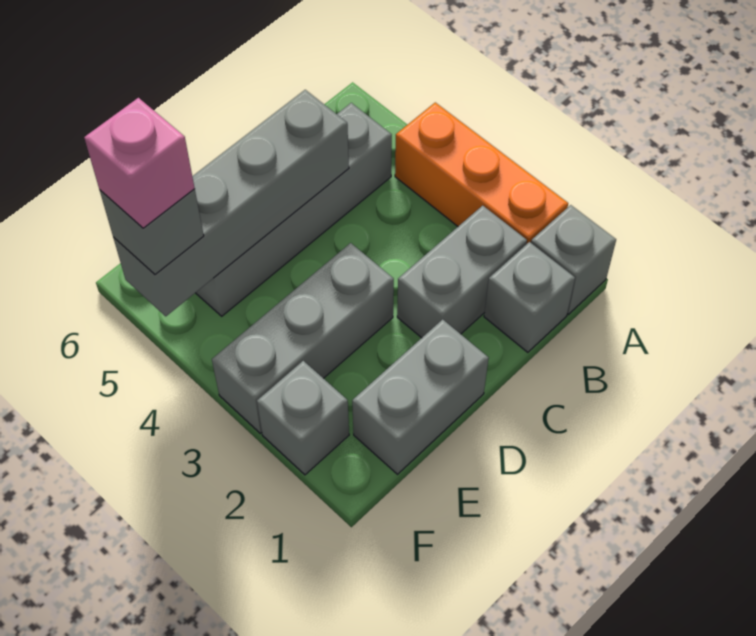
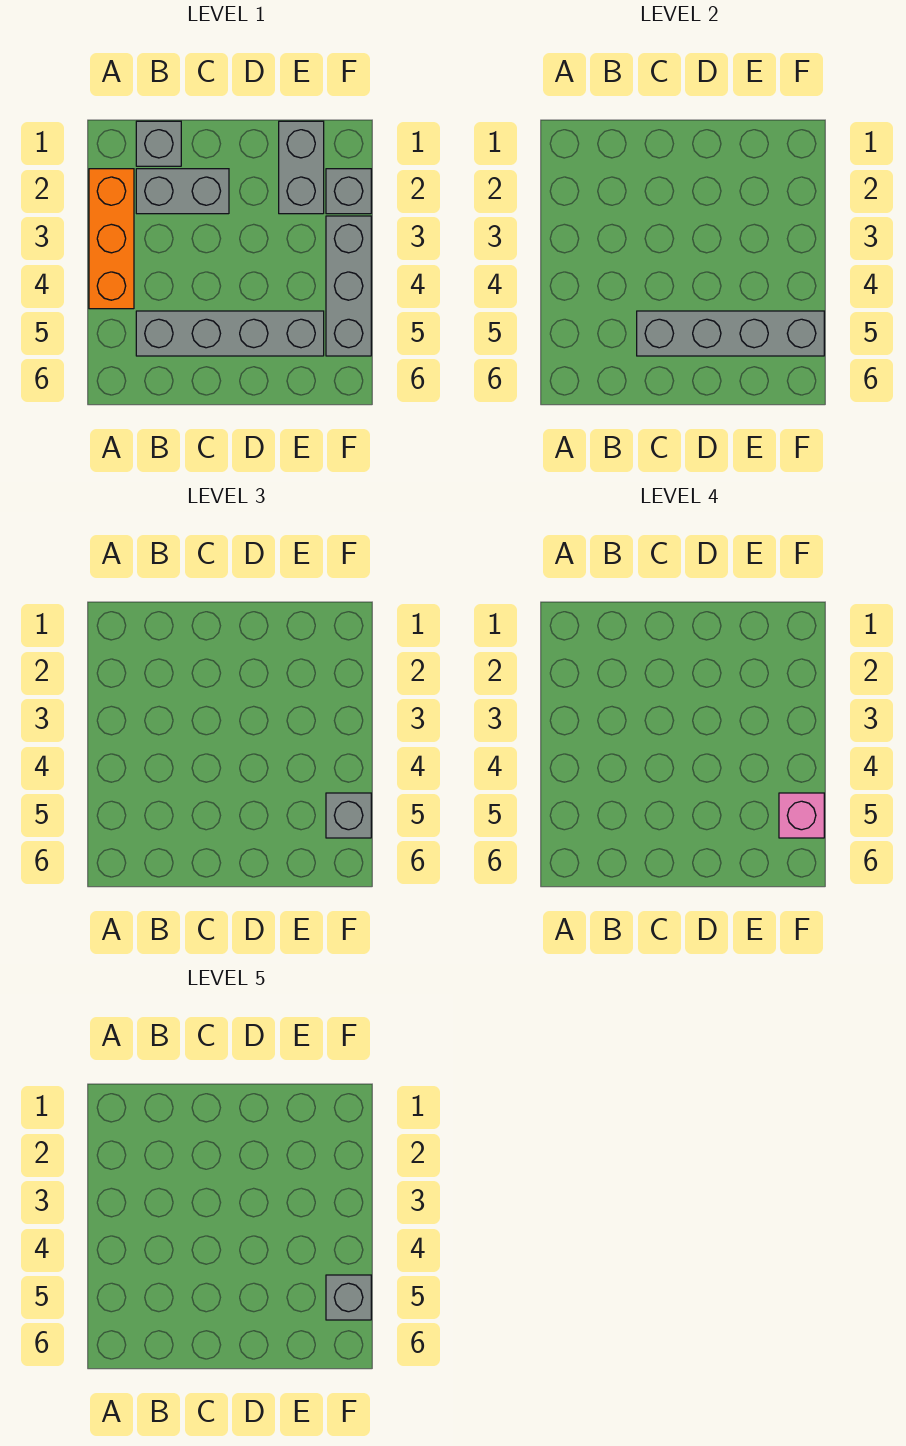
grey 1x1 brick [531,205,616,314] -> grey 1x1 brick moved to [326,1275,371,1320]
grey 1x2 brick [352,319,489,474] -> grey 1x2 brick turned to [279,121,324,214]
grey 1x3 brick [212,243,394,433] -> grey 1x3 brick turned to [326,216,371,356]

